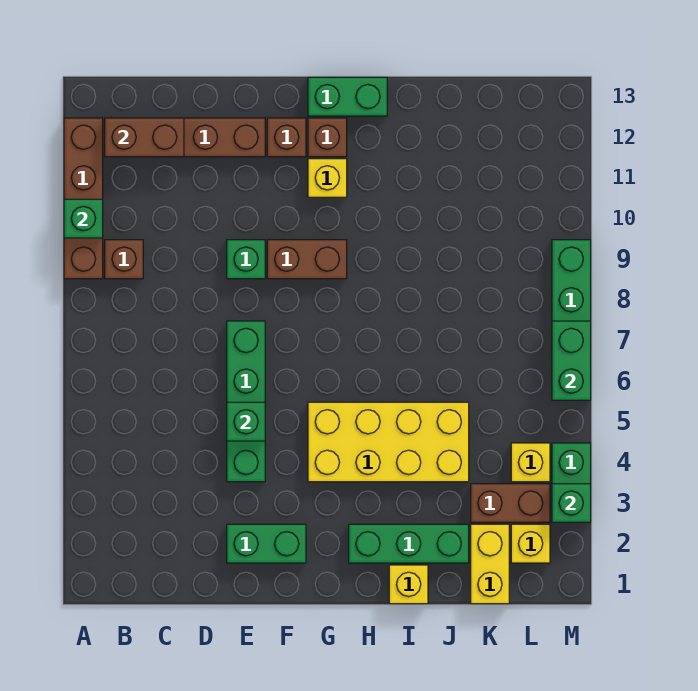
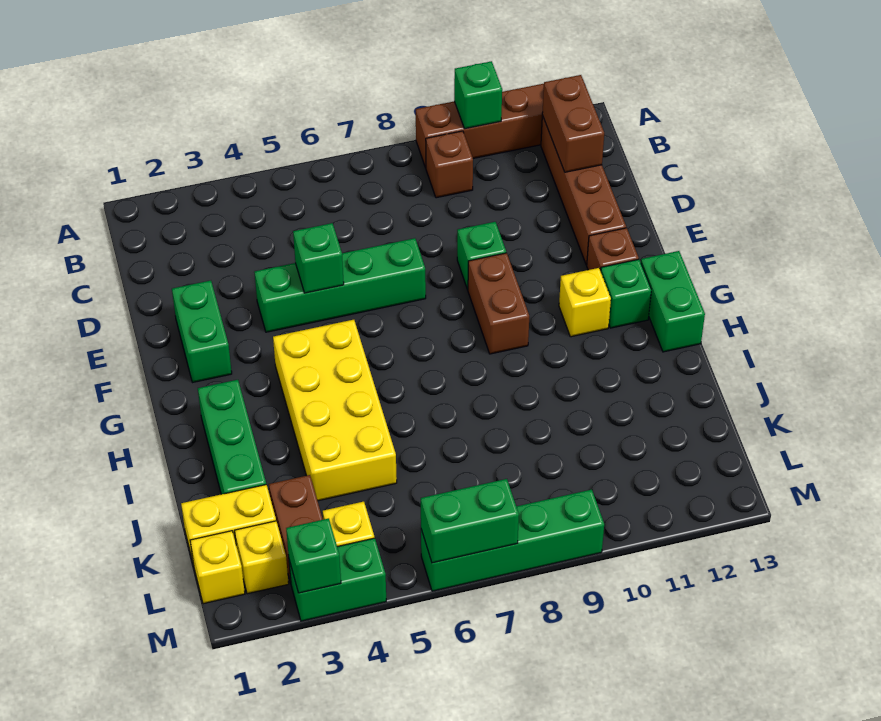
brown 1x1 brick [308,118,347,157] -> green 1x1 brick [601,259,651,328]
yellow 1x1 brick [389,565,428,604] -> yellow 1x1 brick moved to [190,531,245,604]

